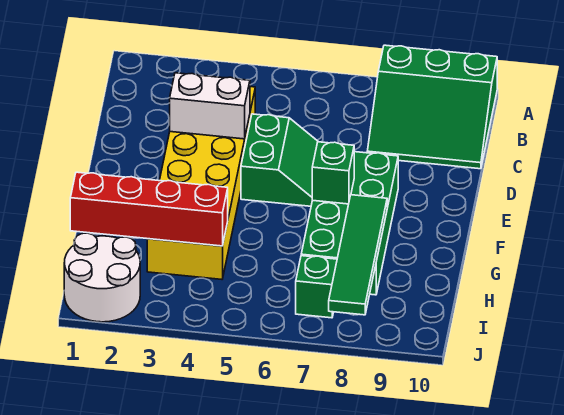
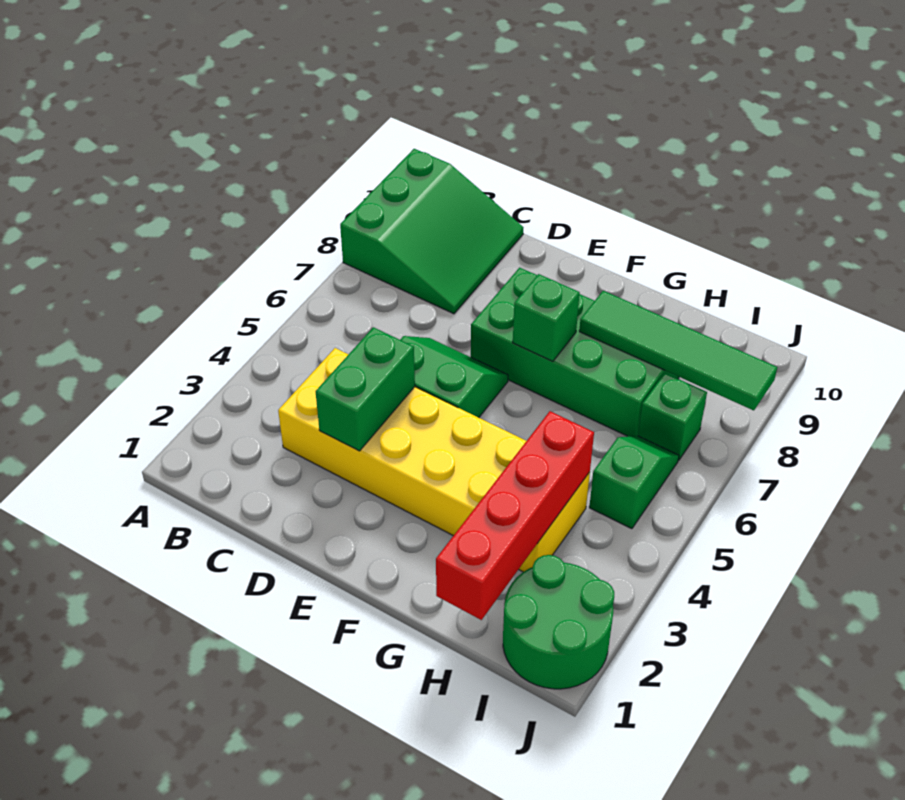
white 1x2 brick [170,73,250,139] -> green 1x2 brick [316,327,415,451]
white 2x2 round brick [64,233,140,322] -> green 2x2 round brick [503,555,614,689]
none -> green 1x2 slope [589,436,679,529]

